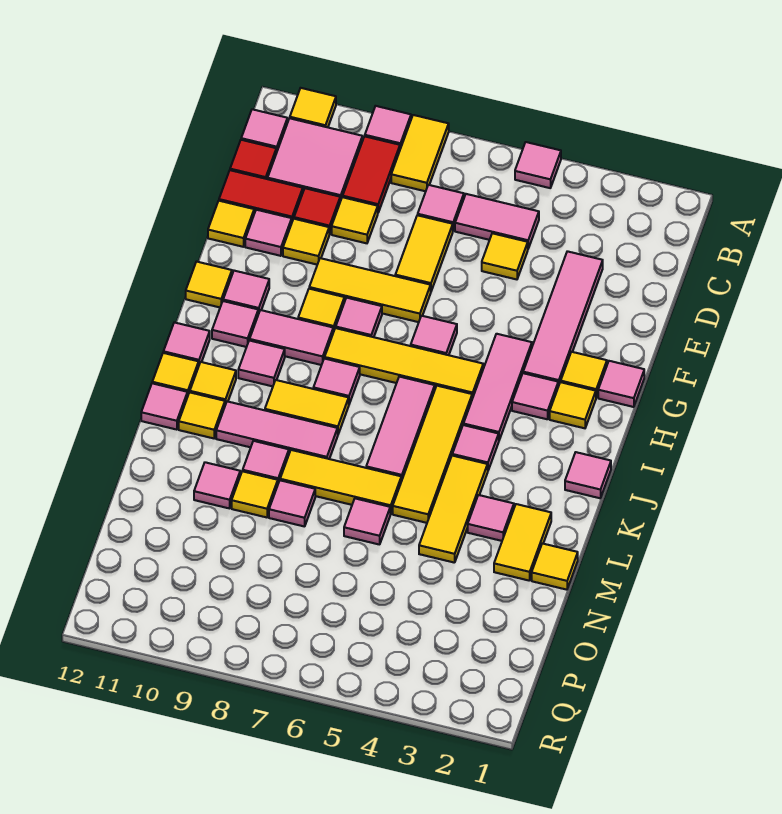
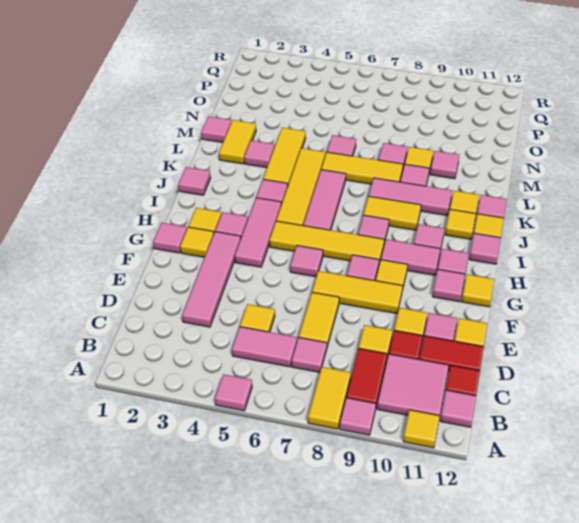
yellow 1x1 tile [532,543,578,590] -> pink 1x1 tile [201,116,231,143]

